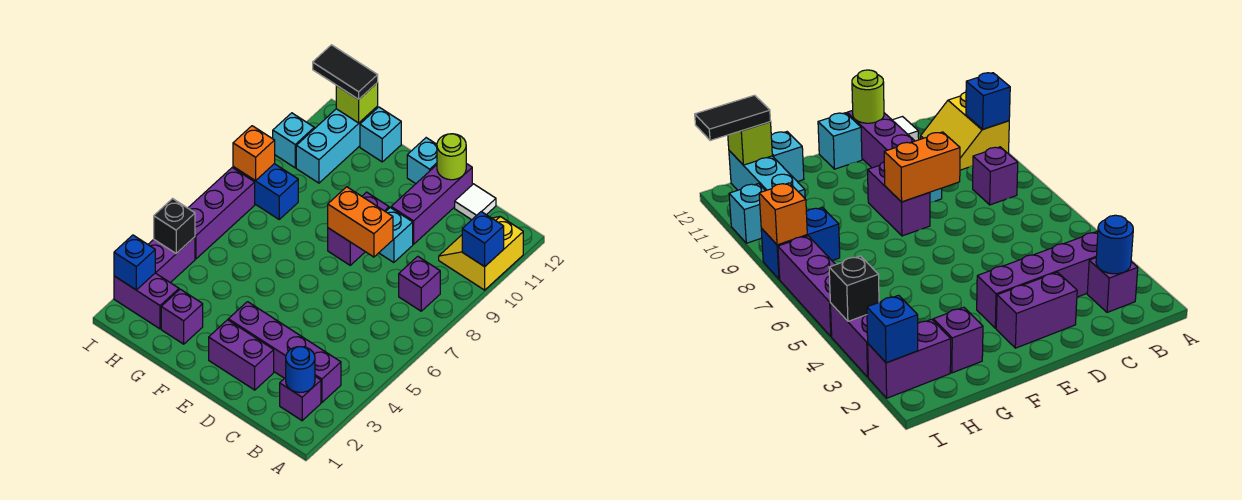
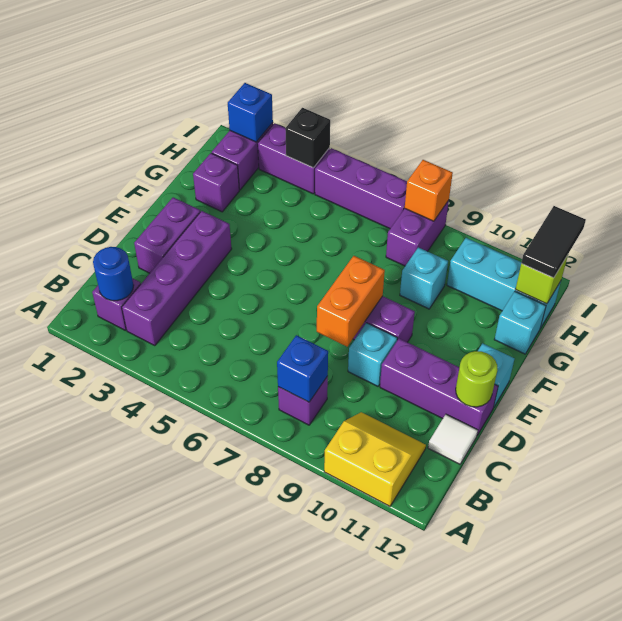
blue 1x1 brick [462,212,504,267] -> blue 1x1 brick moved to [277,335,328,402]
blue 1x2 brick [233,164,298,219] -> purple 1x2 brick [386,200,449,266]
cyan 1x1 brick [273,113,314,168] -> cyan 1x1 brick moved to [400,247,448,309]

